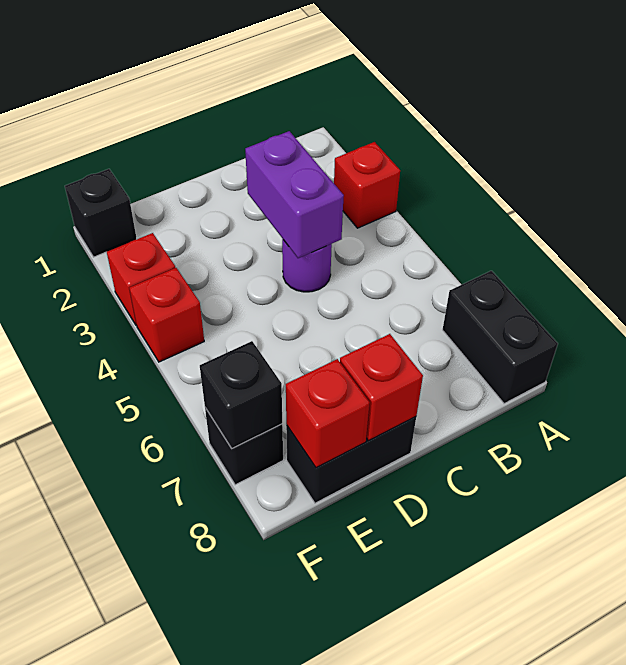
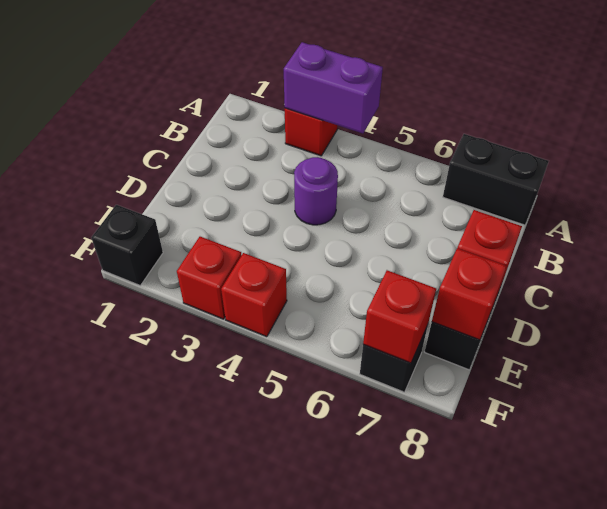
purple 1x2 brick [245,131,344,258] -> purple 1x2 brick moved to [284,42,383,133]
black 1x1 brick [200,341,282,449] -> red 1x1 brick [363,270,436,363]

